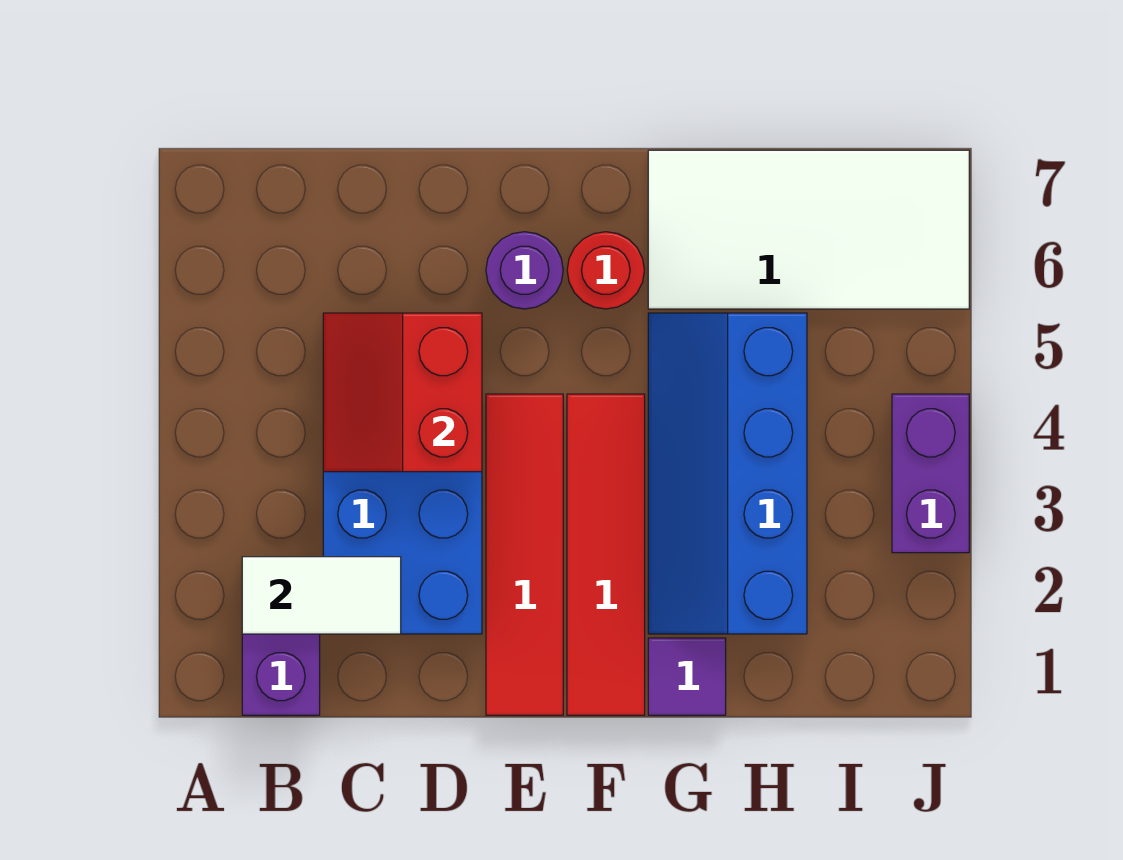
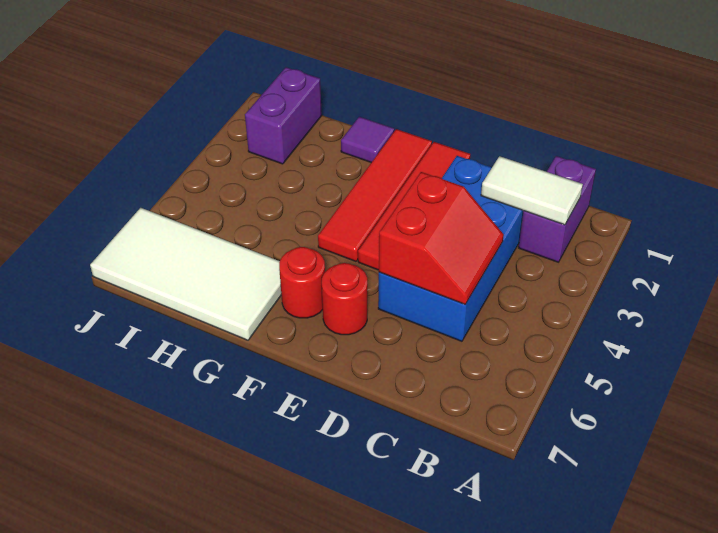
purple 1x1 round brick [486,232,563,309] -> red 1x1 round brick [322,263,367,335]
blue 2x4 slope [648,313,807,634] -> none
purple 1x2 brick [892,394,969,553] -> purple 1x2 brick moved to [245,67,322,164]

